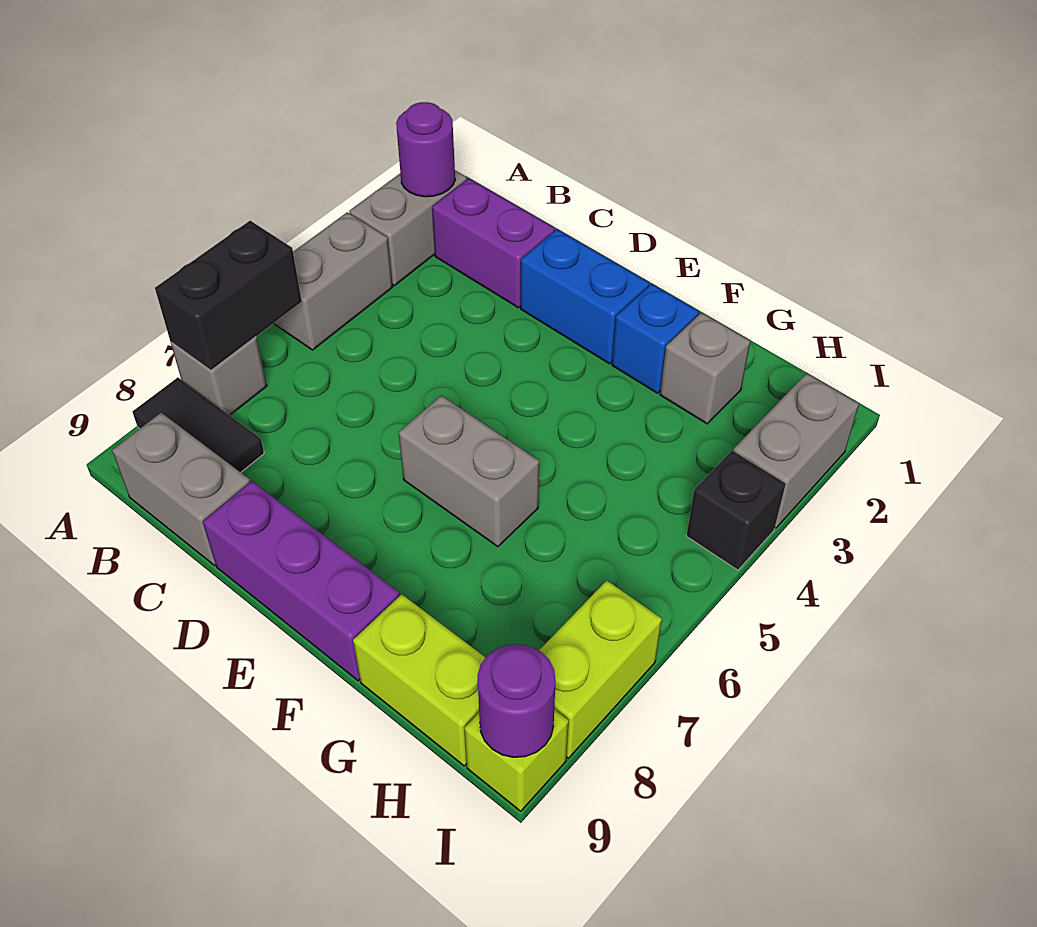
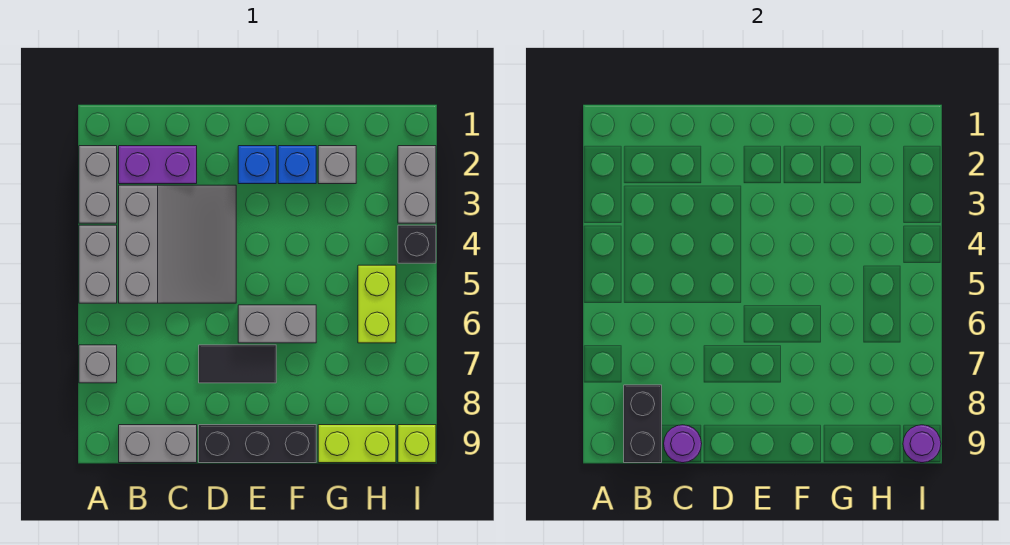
purple 1x1 round brick [396,102,455,197] -> purple 1x1 round brick moved to [664,425,702,463]
black 1x2 brick [155,221,302,370] -> black 1x2 brick moved to [624,385,662,463]
black 1x2 tile [132,377,264,472] -> black 1x2 tile moved to [199,345,276,383]
none -> grey 3x3 slope [119,185,236,303]
blue 1x2 brick [521,229,649,364] -> blue 1x1 brick [238,146,276,184]
purple 1x3 brick [203,481,400,681] -> black 1x3 brick [199,425,316,463]
lime 1x2 brick [539,580,662,758] -> lime 1x2 brick moved to [358,265,396,343]

